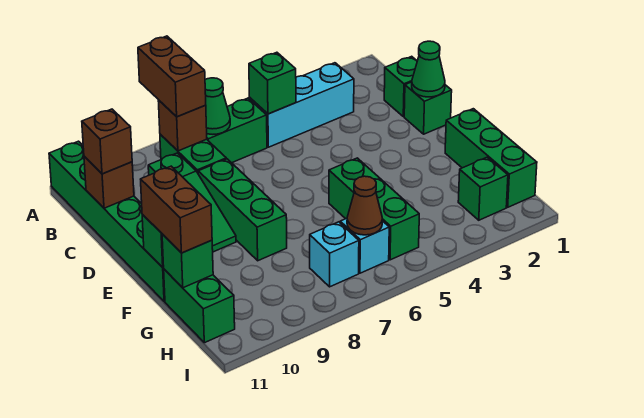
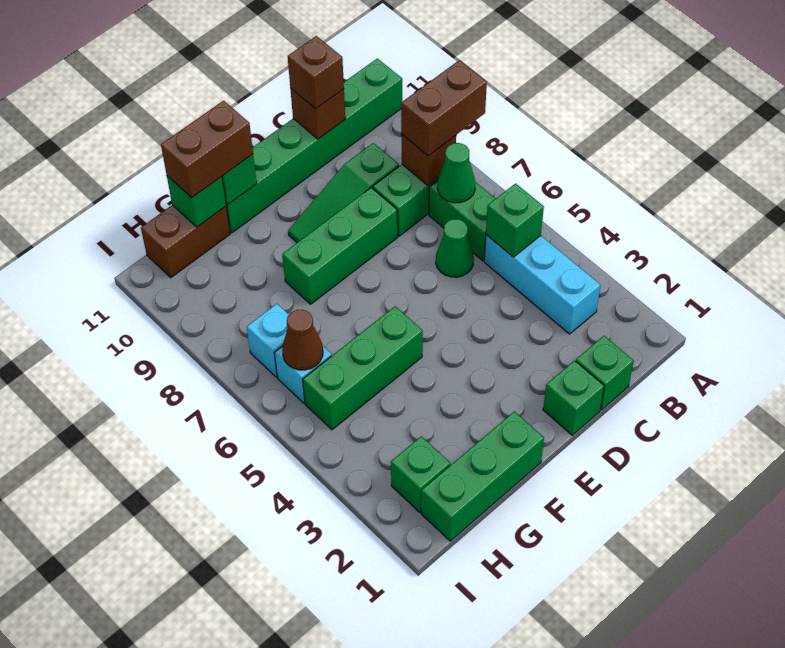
green 1x1 cone [412,41,445,97] -> green 1x1 cone moved to [436,219,474,277]
green 1x2 brick [164,269,235,343] -> brown 1x2 brick [141,205,230,278]

